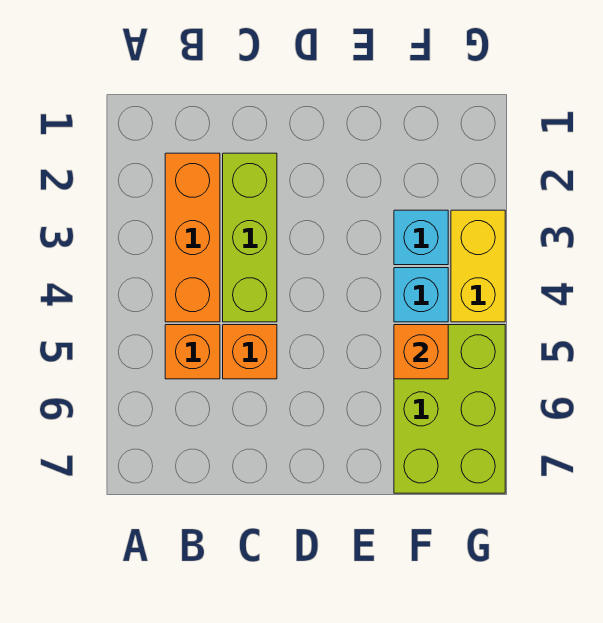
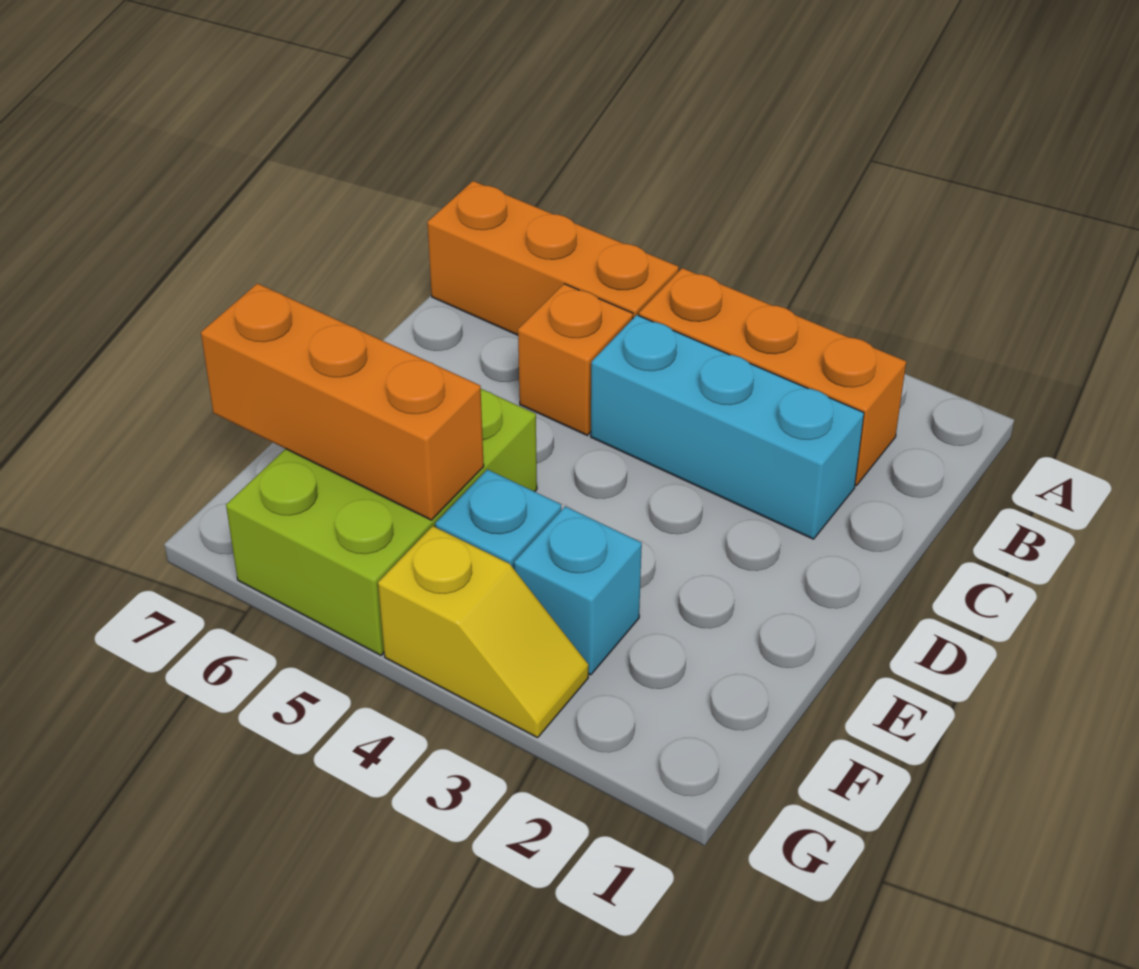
orange 1x1 brick [165,325,220,379] -> orange 1x3 brick [427,181,679,335]
lime 1x3 brick [223,153,277,322] -> cyan 1x3 brick [591,315,864,539]
lime 2x3 brick [394,325,505,493] -> lime 2x3 brick turned to [226,389,537,655]
orange 1x1 brick [394,325,448,379] -> orange 1x3 brick [201,283,484,520]
yellow 1x2 brick [451,210,505,322] -> yellow 1x2 slope [378,526,589,738]

